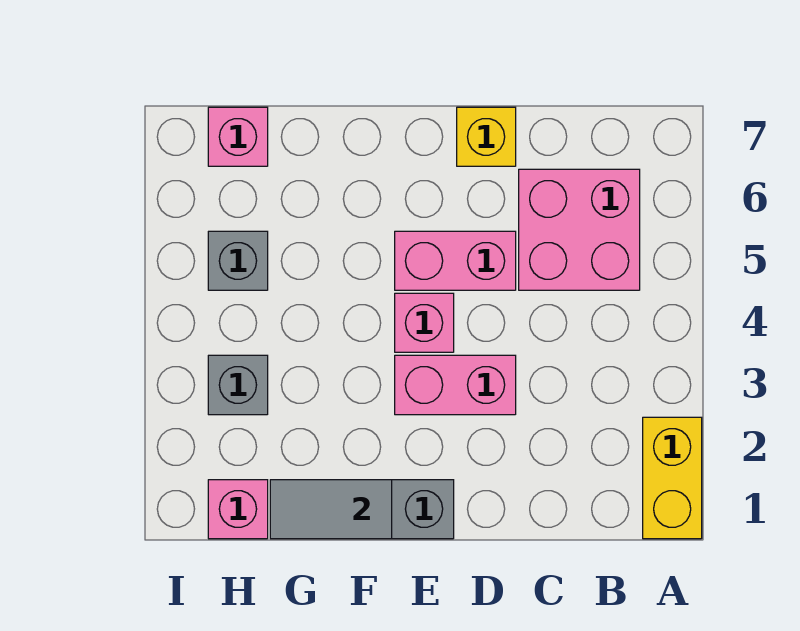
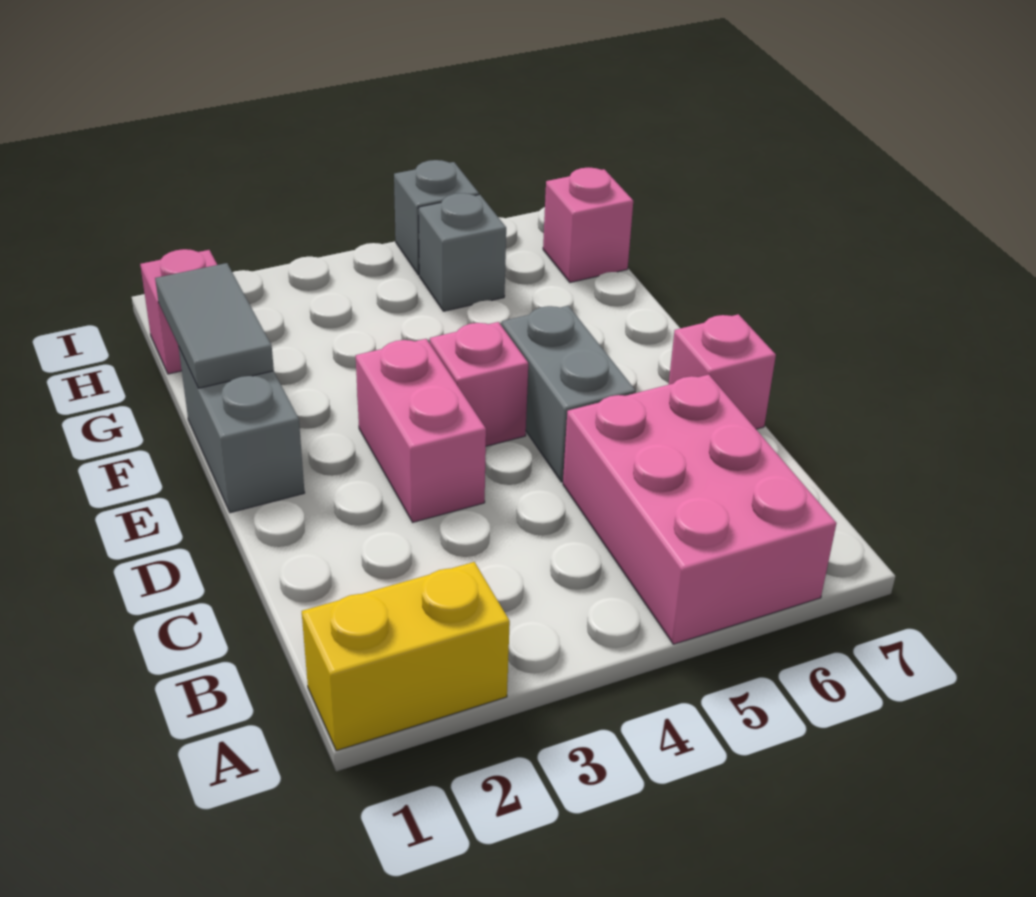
pink 2x2 brick [519,169,640,290] -> pink 2x3 brick [563,374,837,644]
pink 1x2 brick [395,231,516,290] -> grey 1x2 brick [502,306,636,482]
yellow 1x1 brick [457,107,516,166] -> pink 1x1 brick [669,314,776,429]
grey 1x1 brick [208,355,268,415] -> grey 1x1 brick moved to [394,160,479,275]

